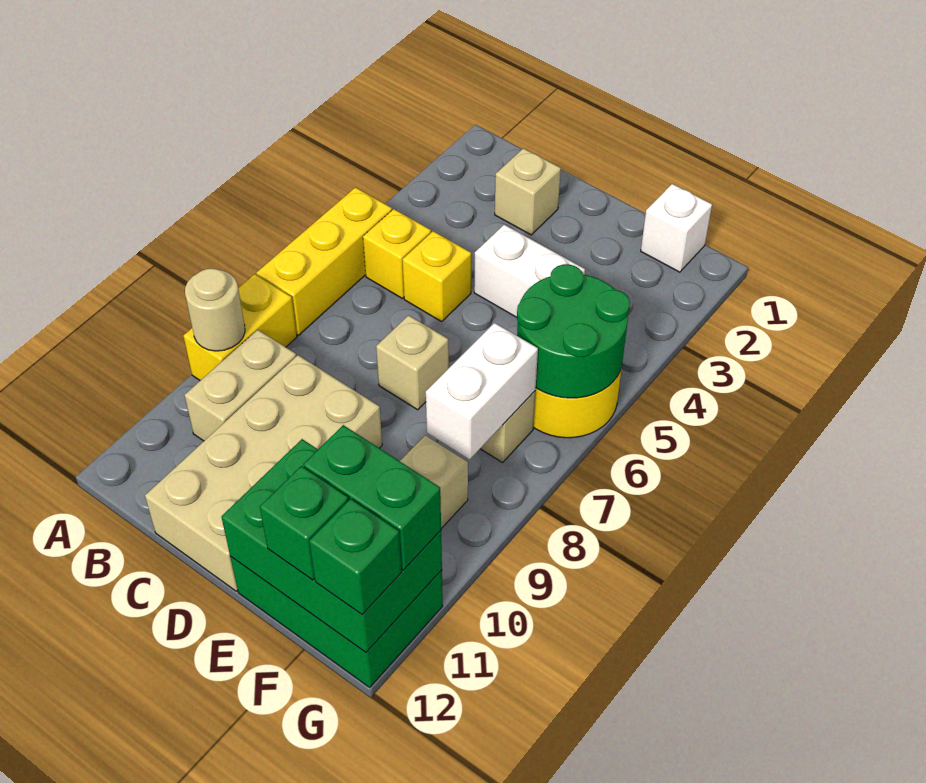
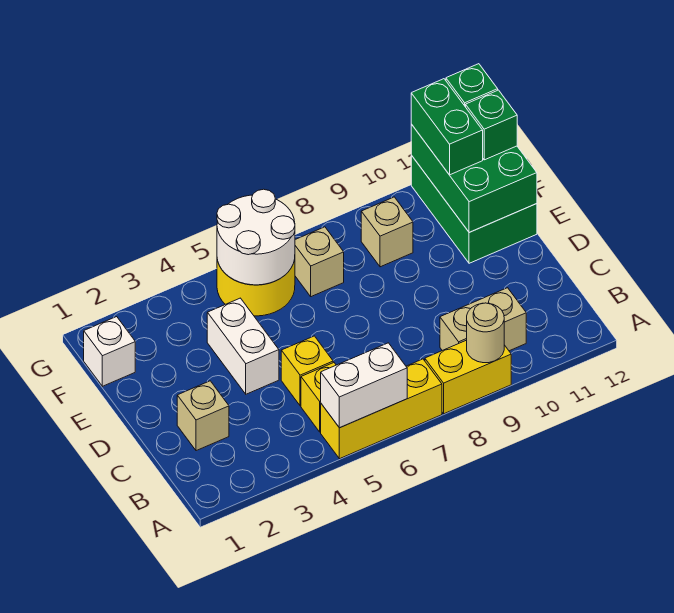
tan 2x4 brick [145,355,382,591] -> none
tan 1x1 brick [376,315,449,410] -> none
green 2x2 round brick [517,264,630,398] -> white 2x2 round brick [217,189,295,285]
white 1x2 brick [426,323,538,459] -> white 1x2 brick moved to [321,343,407,428]

